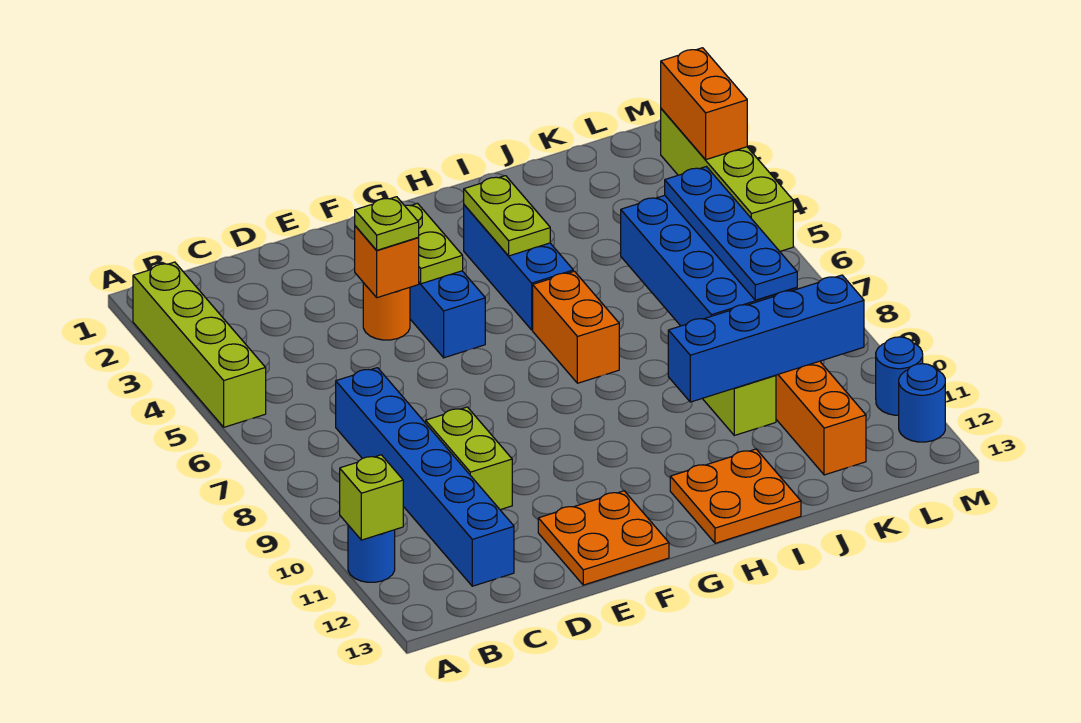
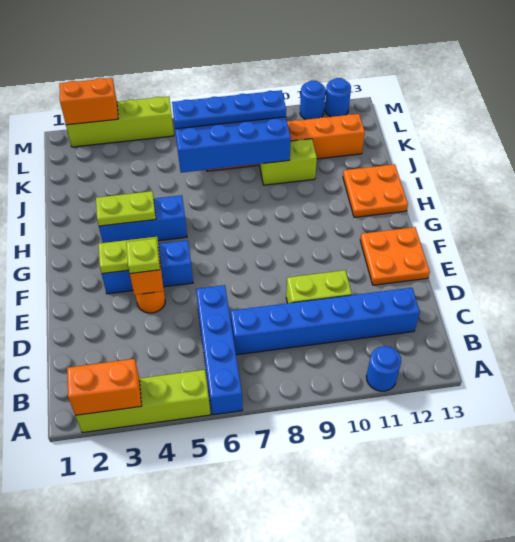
lime 1x1 brick [340,455,403,540] -> none
orange 1x2 brick [533,271,619,383] -> orange 1x2 brick moved to [67,359,142,415]
blue 1x4 brick [668,275,864,402] -> blue 1x4 brick moved to [196,285,242,415]

